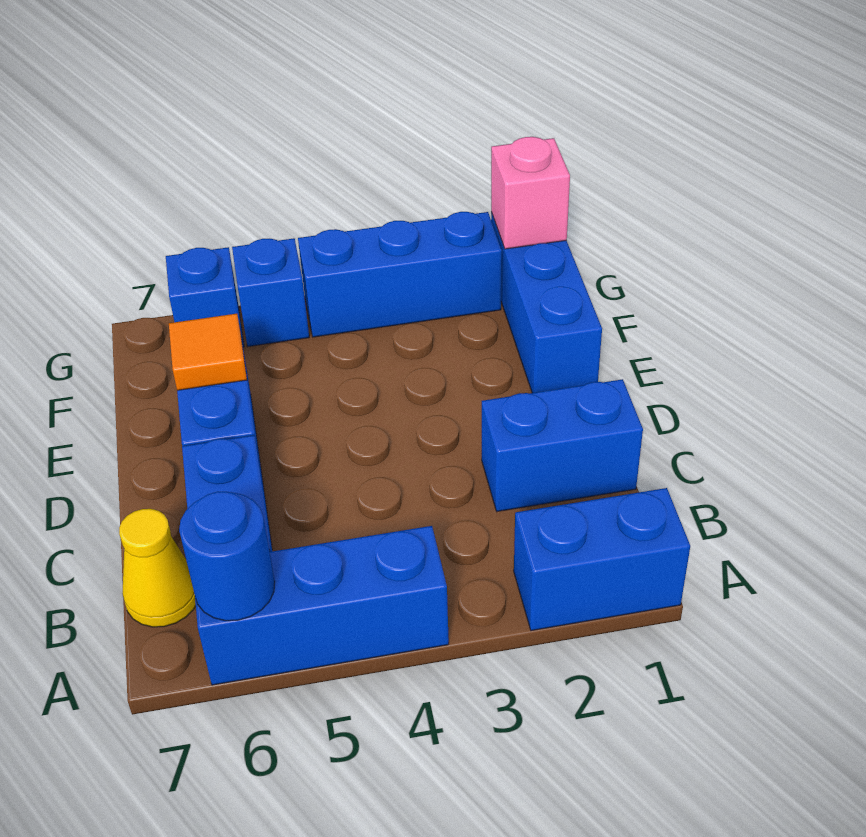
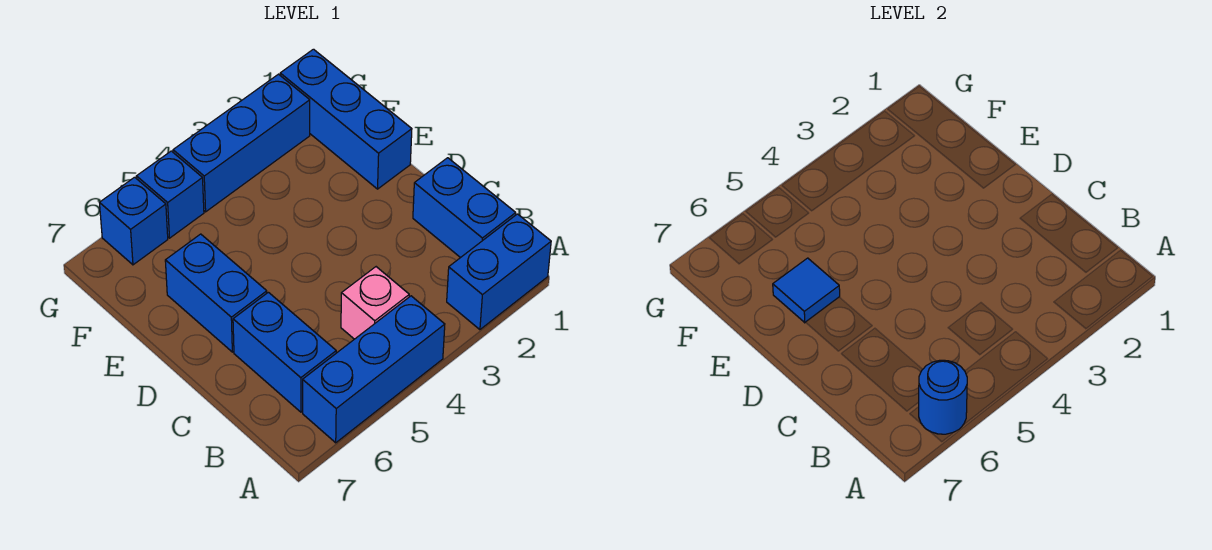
yellow 1x1 cone [119,509,196,627] -> none
blue 1x2 brick [482,379,643,511] -> blue 1x2 brick turned to [413,158,516,258]
orange 1x1 tile [169,314,247,390] -> blue 1x1 tile [773,258,840,323]
pink 1x1 brick [491,137,570,249] -> pink 1x1 brick moved to [341,267,409,339]

